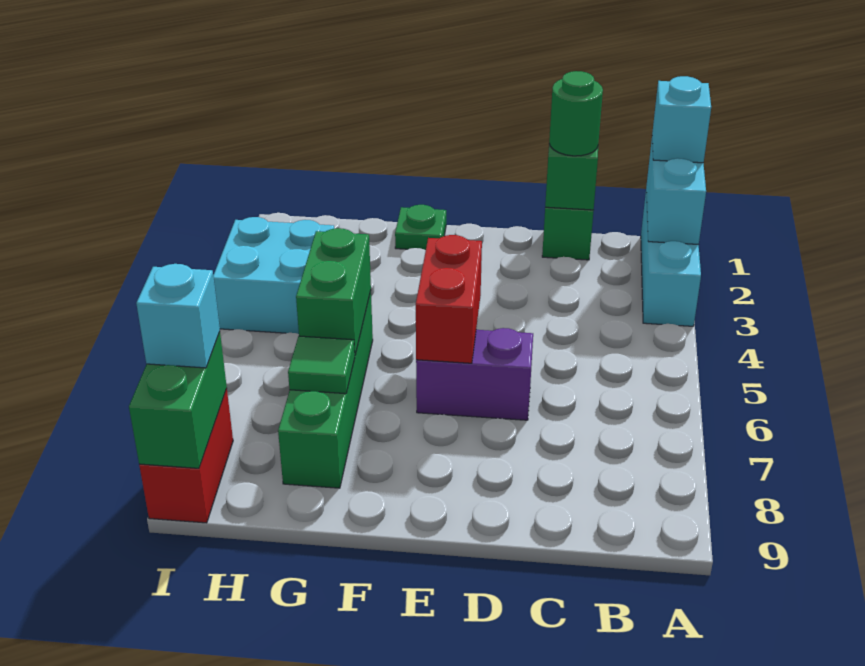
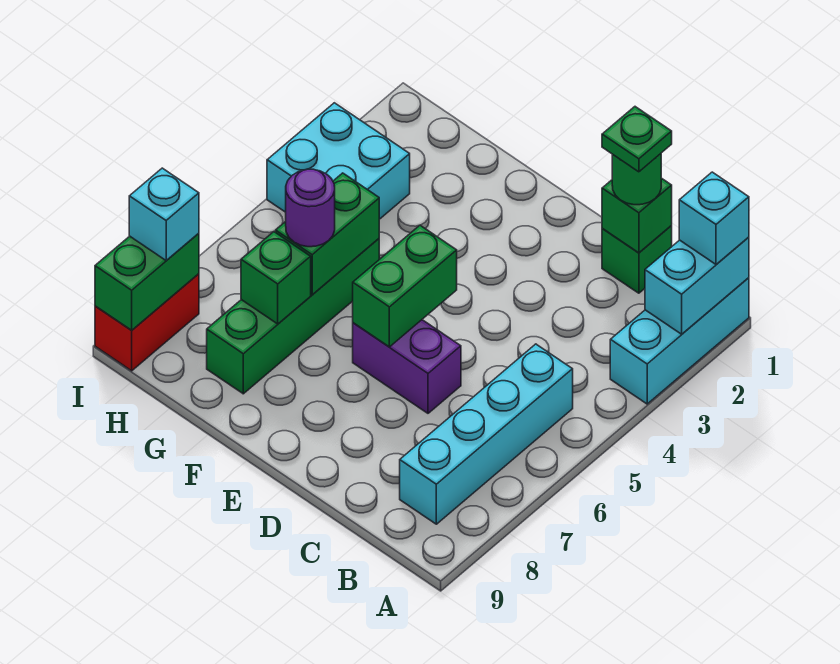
none -> cyan 1x4 brick [400,344,573,524]
red 1x2 brick [416,235,482,363] -> green 1x2 brick [353,225,457,347]
green 1x1 plate [395,205,446,250] -> green 1x1 plate moved to [602,107,672,172]
none -> purple 1x1 round brick [286,169,335,247]
green 1x1 tile [288,336,355,394] -> green 1x1 brick [241,232,311,324]

